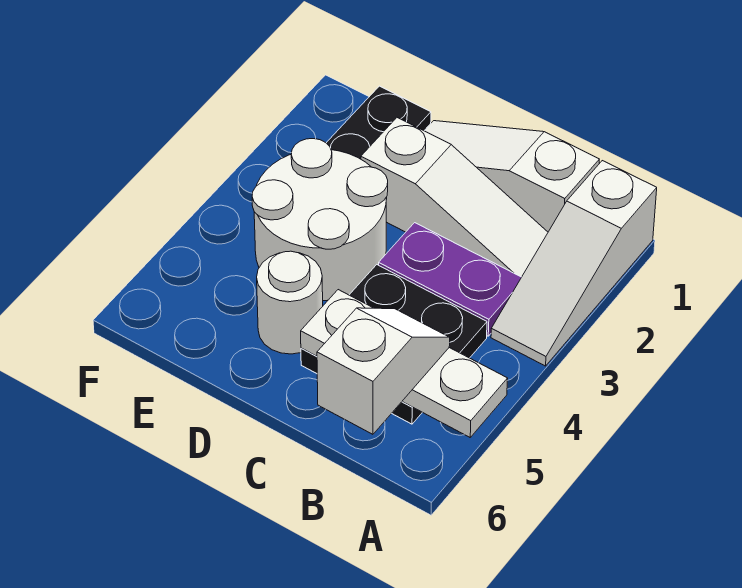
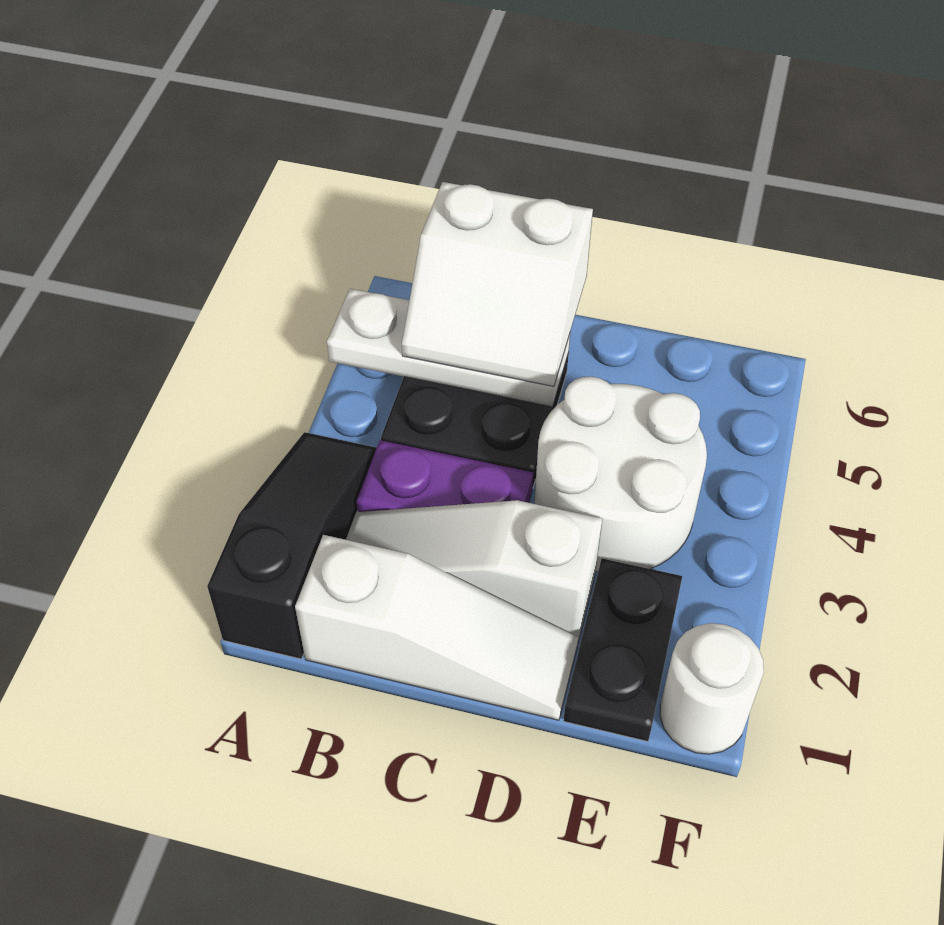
white 1x3 slope [491,161,657,366] -> black 1x3 slope [207,432,377,659]
white 1x2 slope [317,308,450,434] -> white 2x2 slope [402,182,593,386]
white 1x1 round brick [257,251,323,354] -> white 1x1 round brick moved to [660,623,764,754]

